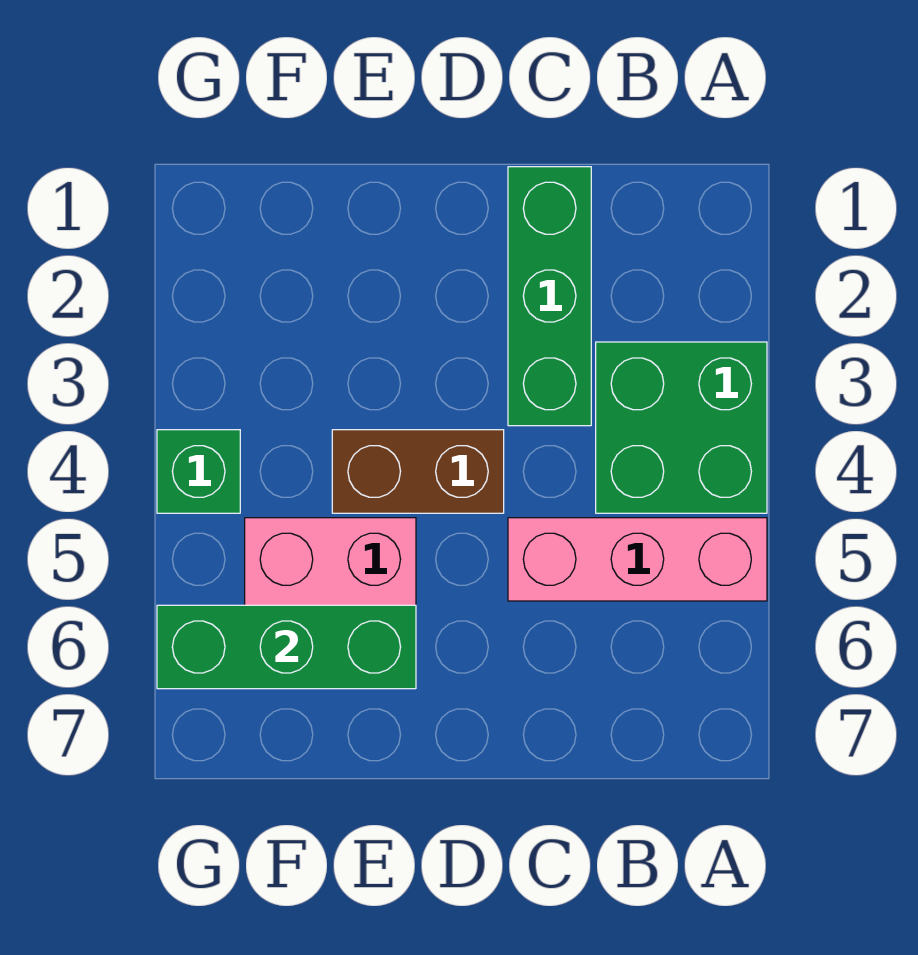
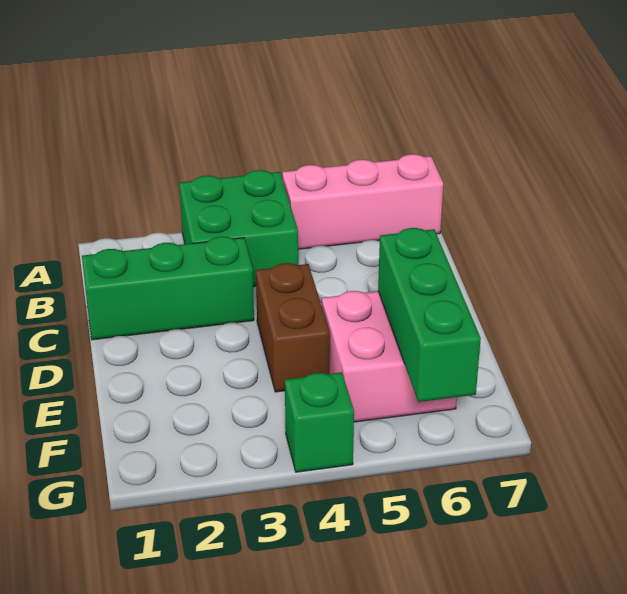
pink 1x3 brick [508,518,767,601] -> pink 1x3 brick turned to [282,154,443,249]

